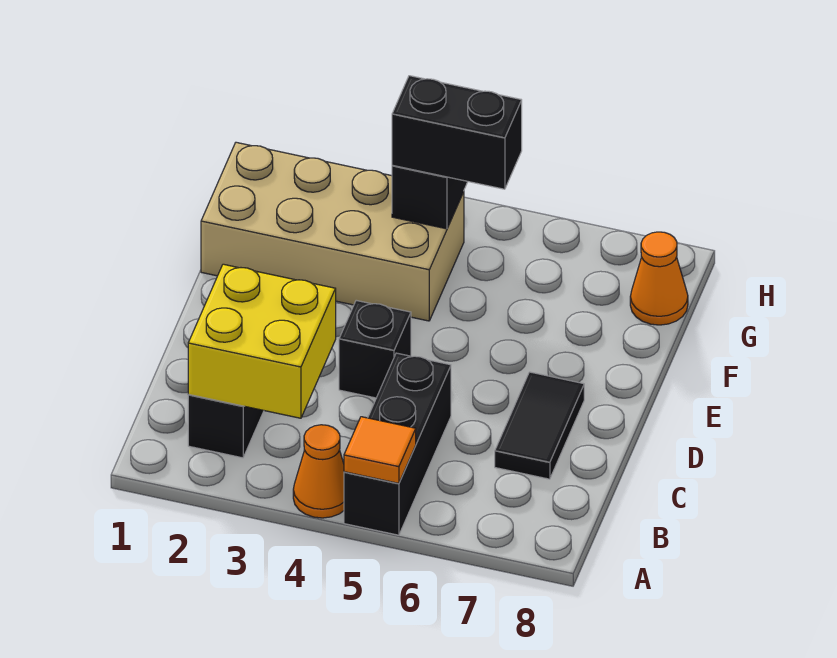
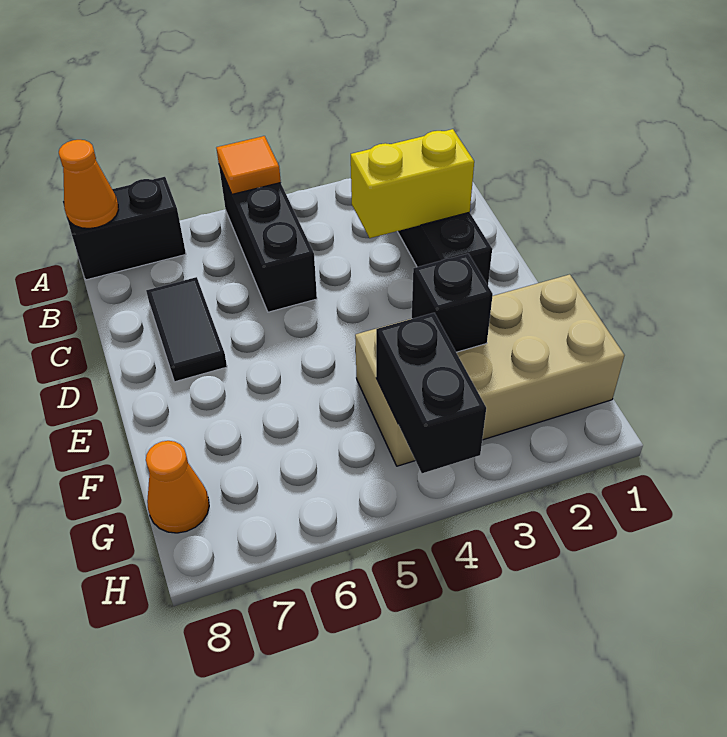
orange 1x1 cone [293,425,344,518] -> orange 1x1 cone moved to [59,140,119,228]
yellow 2x2 brick [188,264,336,418] -> yellow 1x2 brick [351,129,474,238]
black 1x1 brick [339,300,411,398] -> black 1x1 brick moved to [412,254,493,352]
black 1x2 brick [392,76,522,189] -> black 1x2 brick moved to [63,177,186,280]

